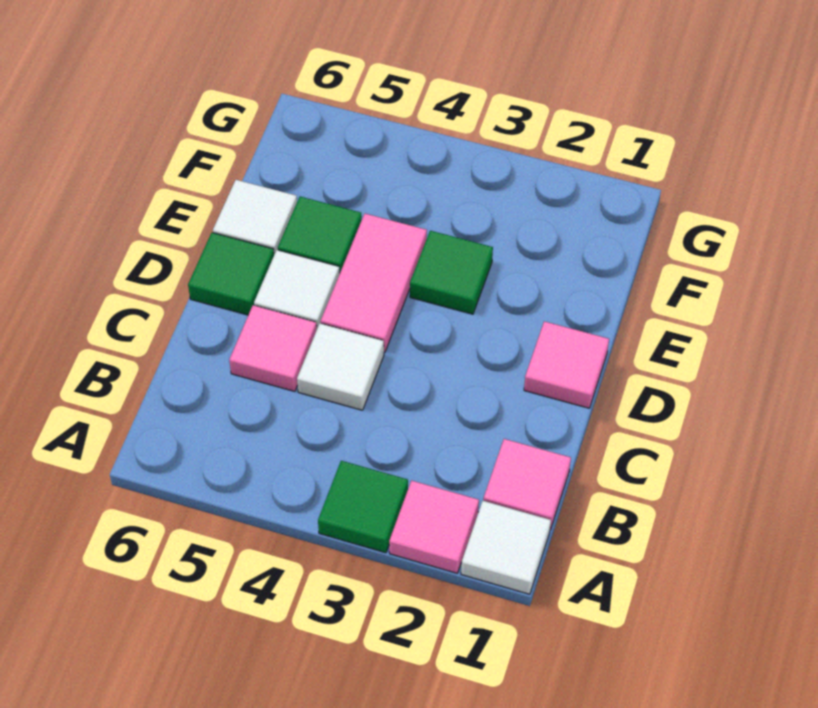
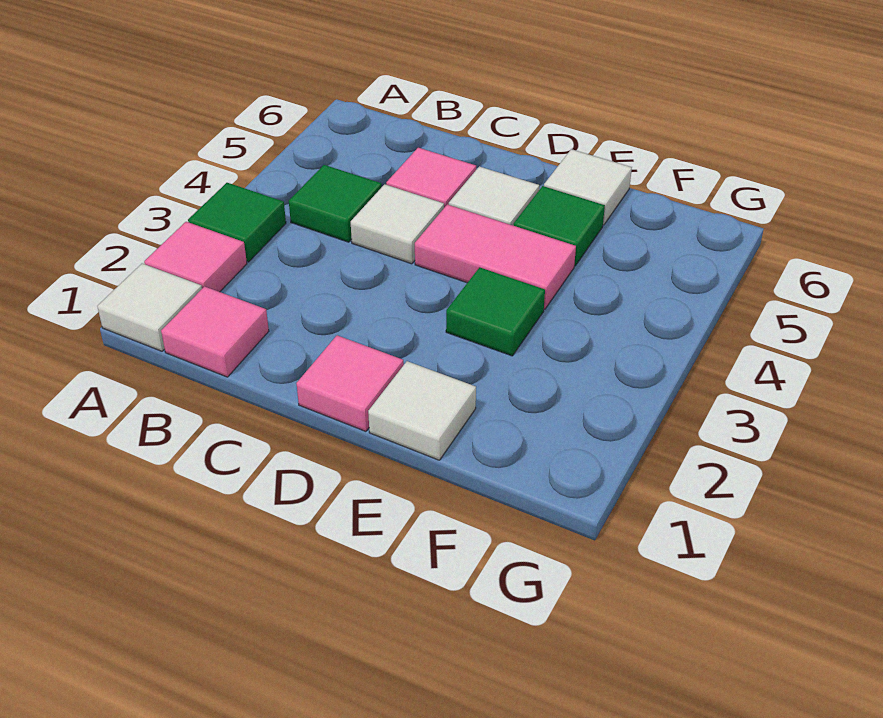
green 1x1 tile [188,233,274,315] -> green 1x1 tile moved to [289,165,382,242]
none -> white 1x1 tile [368,361,476,460]

